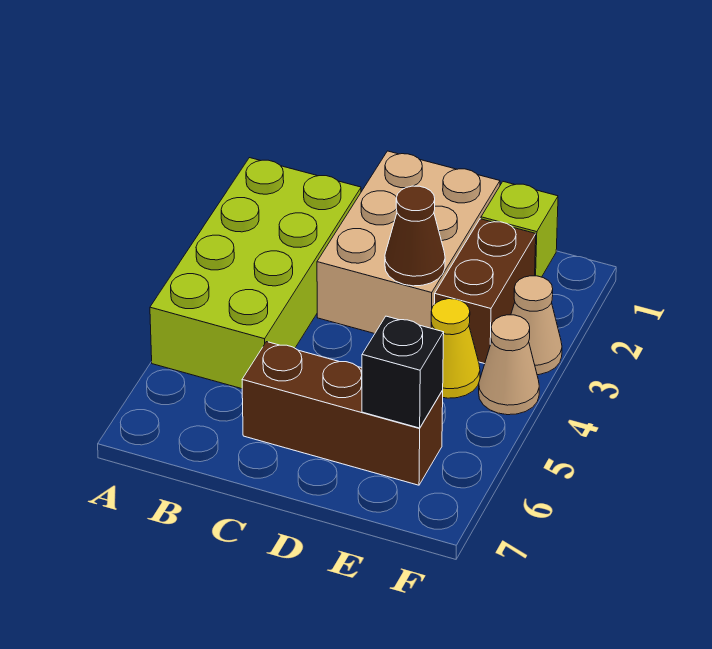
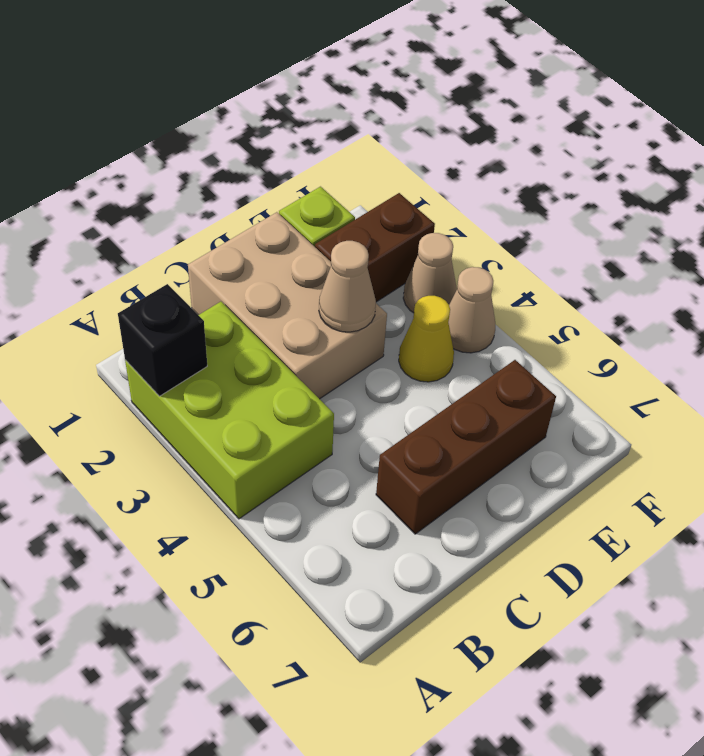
lime 2x4 brick [150,158,361,389] -> lime 2x3 brick [125,302,334,519]
brown 1x1 cone [385,186,445,286] -> tan 1x1 cone [319,241,376,332]
brown 1x2 brick [434,219,536,364] -> brown 1x2 brick turned to [315,193,435,302]
black 1x1 brick [362,316,444,428] -> black 1x1 brick moved to [118,284,207,396]

